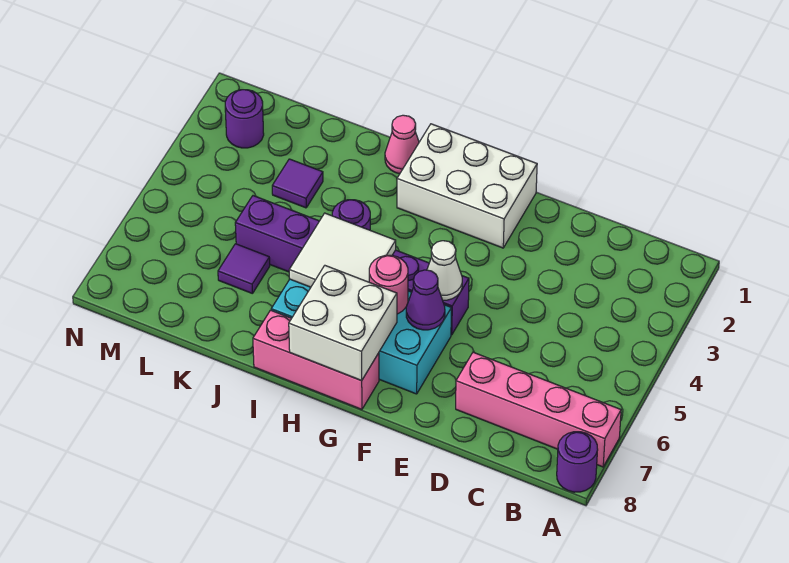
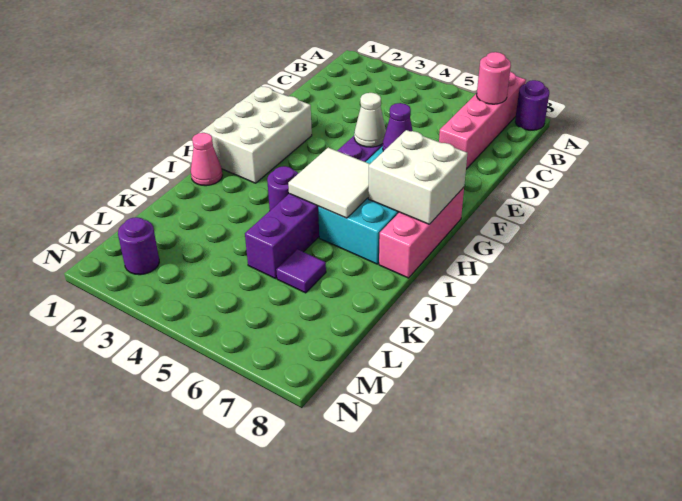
pink 1x1 round brick [369,255,408,314] -> pink 1x1 round brick moved to [477,52,511,104]
purple 1x1 tile [272,159,323,208] -> none

